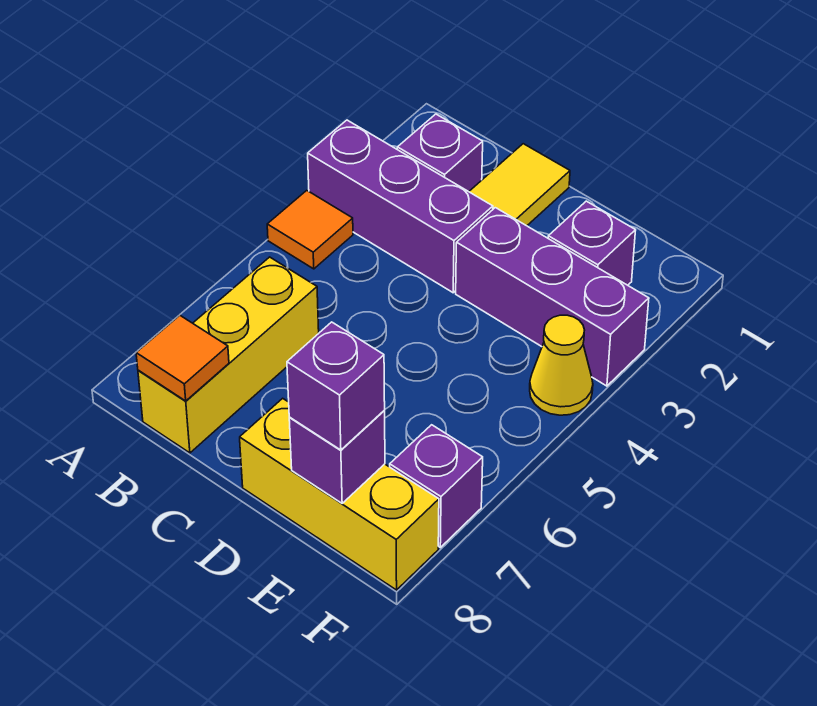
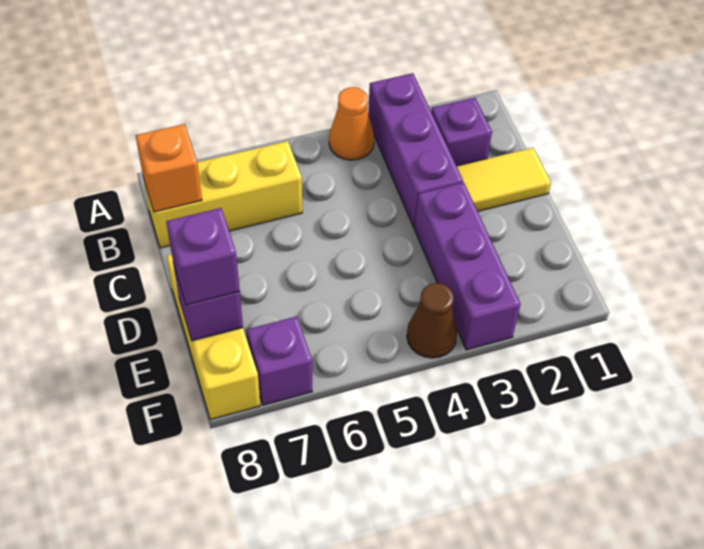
orange 1x1 tile [267,191,353,269] -> orange 1x1 cone [329,87,374,160]
orange 1x1 tile [136,315,229,401] -> orange 1x1 brick [136,124,202,212]
purple 1x1 brick [548,201,636,285] -> none
yellow 1x1 cone [530,315,593,415] -> brown 1x1 cone [407,283,457,358]

